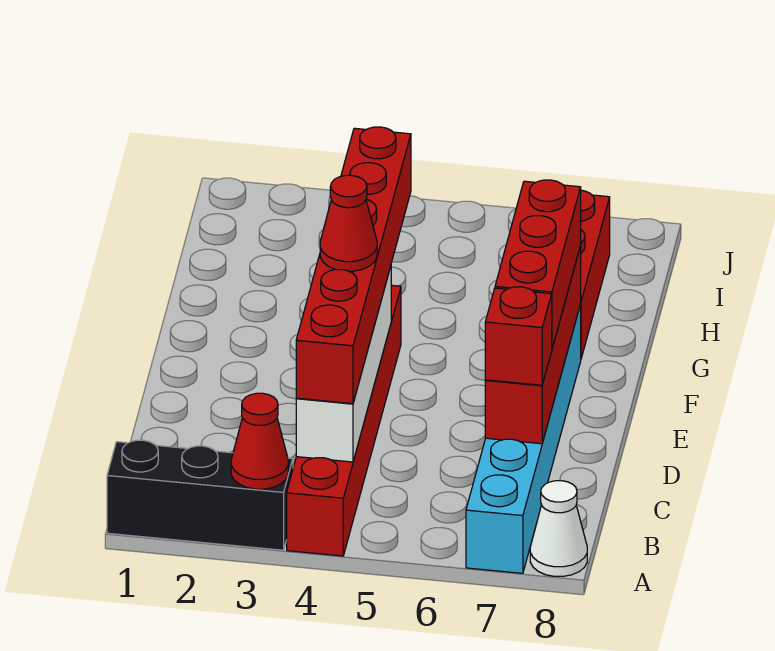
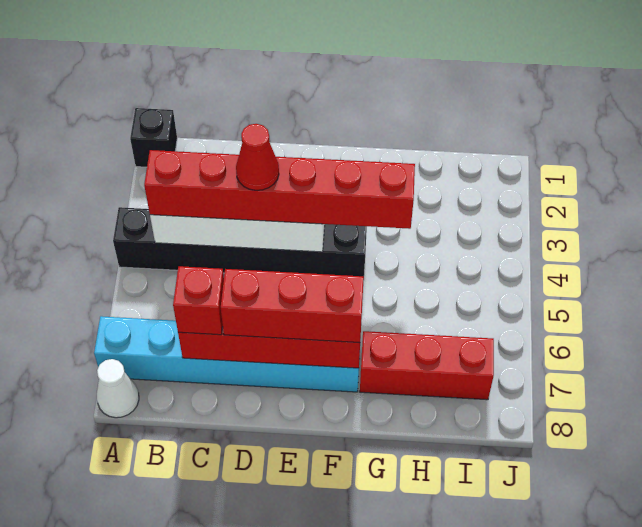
black 1x3 brick [107,440,293,550] -> black 1x1 brick [130,108,177,167]
red 1x1 cone [231,393,288,489] -> none
red 1x6 brick [287,285,401,556] -> black 1x6 brick [113,207,367,281]

